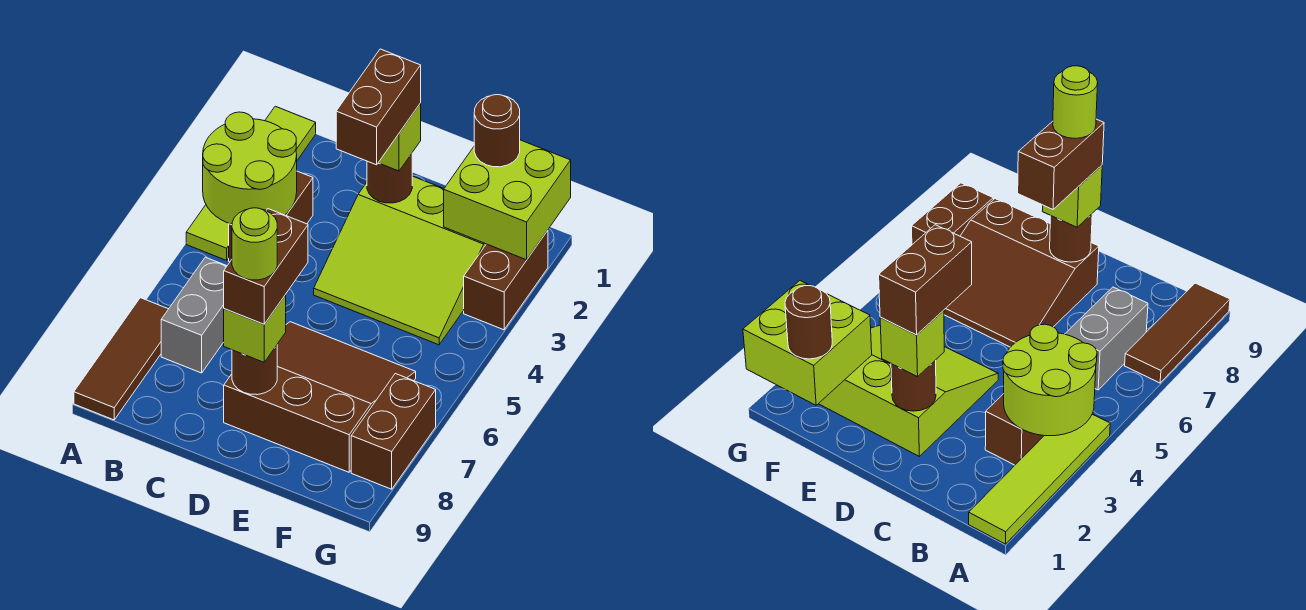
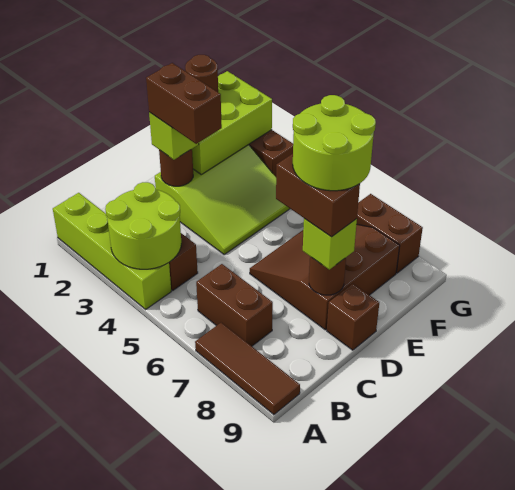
lime 1x4 tile [186,106,316,260] -> lime 1x4 brick [53,193,171,309]
grey 1x2 brick [161,257,227,373] -> brown 1x2 brick [196,264,273,346]
lime 1x1 round brick [232,208,277,280] -> lime 2x2 round brick [293,95,376,191]
none -> brown 1x1 brick [327,284,379,350]
lime 2x2 brick [444,140,571,260] -> lime 2x3 brick [192,71,272,174]

